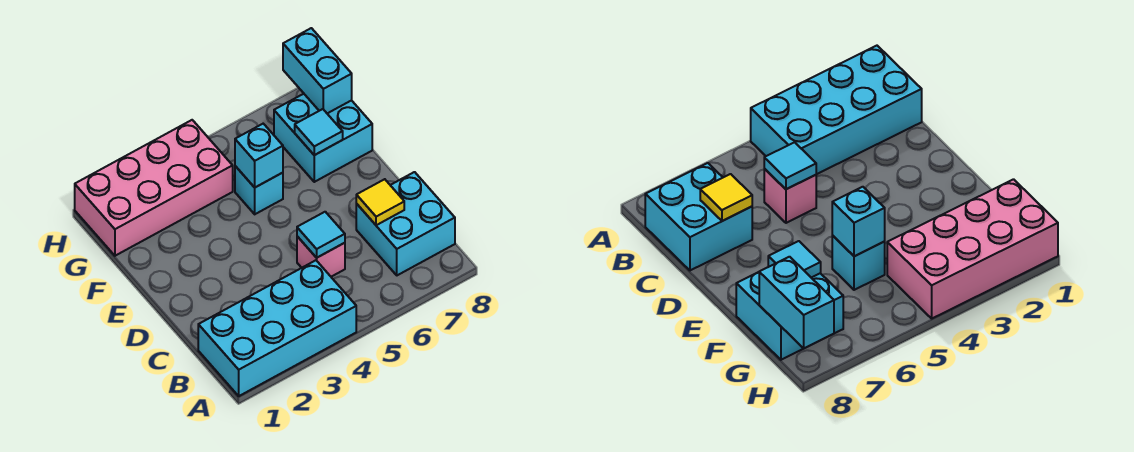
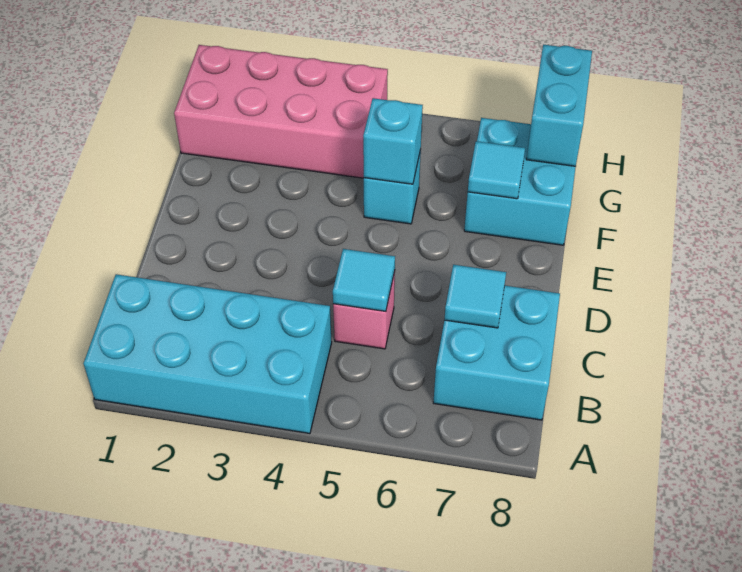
yellow 1x1 tile [356,179,404,225] -> cyan 1x1 tile [444,265,506,328]

